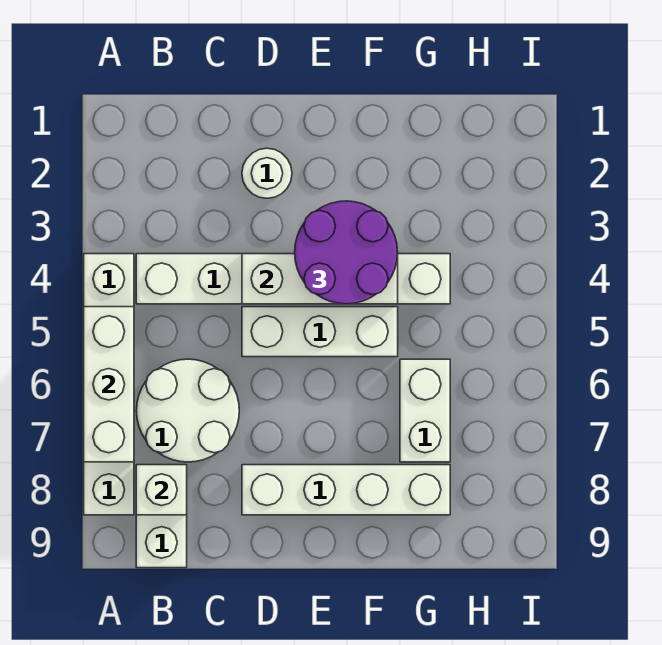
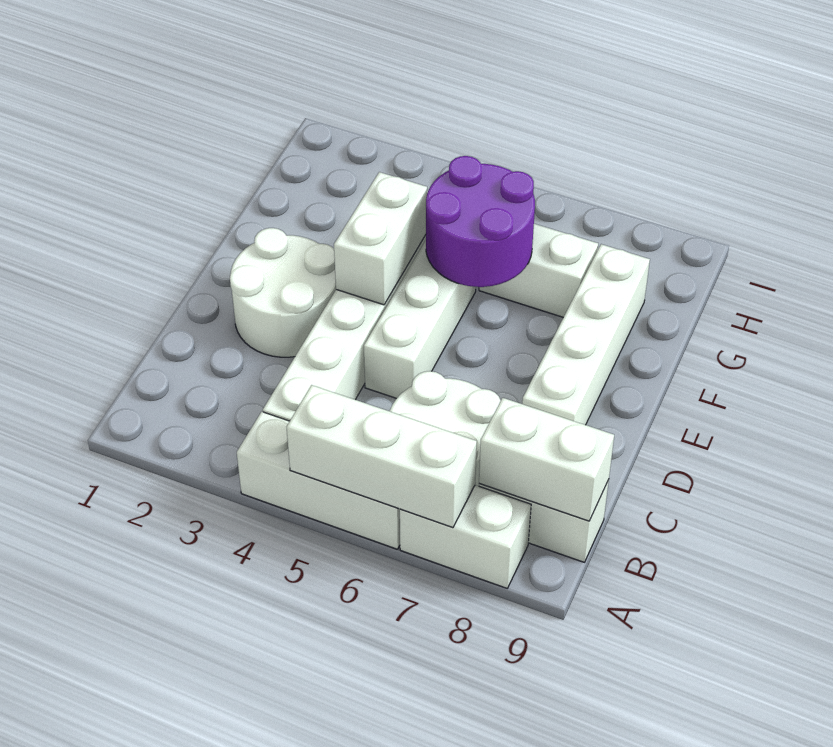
white 1x1 brick [136,465,187,515] -> white 1x2 brick [479,398,614,521]
white 1x1 round brick [242,148,292,198] -> white 2x2 round brick [230,228,336,357]
white 1x3 brick [242,254,398,304] -> white 1x2 brick [334,172,427,305]
purple 2x2 round brick [295,201,398,304] -> purple 2x2 round brick moved to [426,156,535,287]

